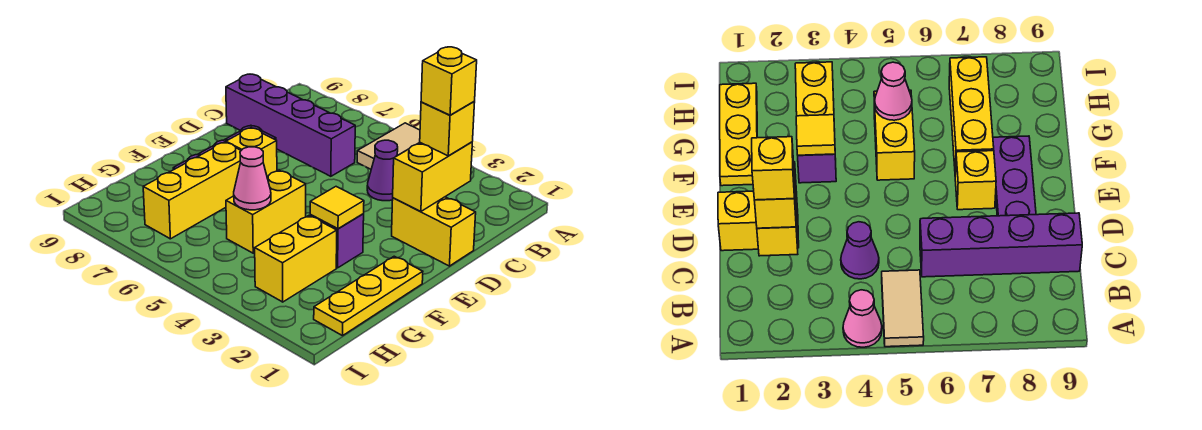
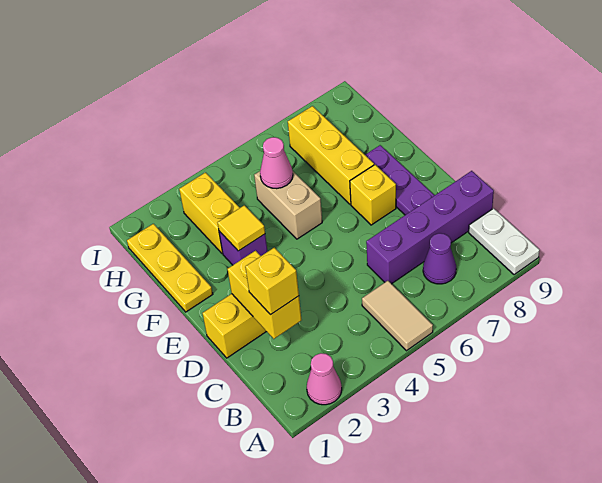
pink 1x1 cone [843,290,882,347] -> pink 1x1 cone moved to [307,353,342,405]
none -> white 1x2 plate [469,208,539,275]
yellow 1x1 brick [421,47,477,115] -> none
purple 1x1 cone [367,140,398,201] -> purple 1x1 cone moved to [423,233,456,284]
yellow 1x2 brick [226,170,306,253] -> tan 1x2 brick [254,171,322,239]

